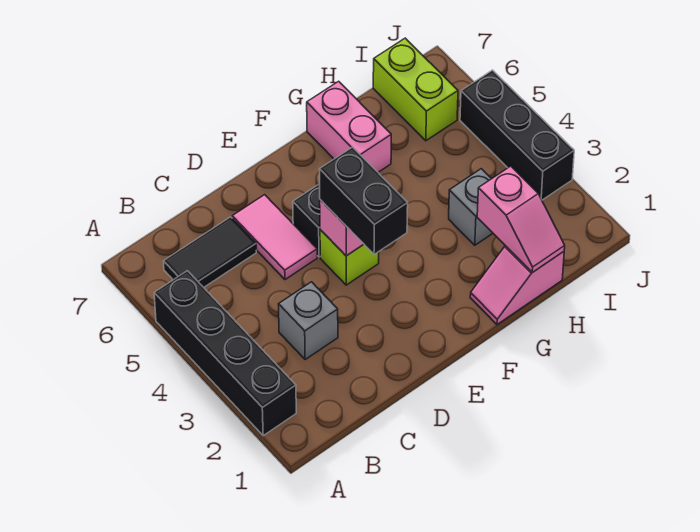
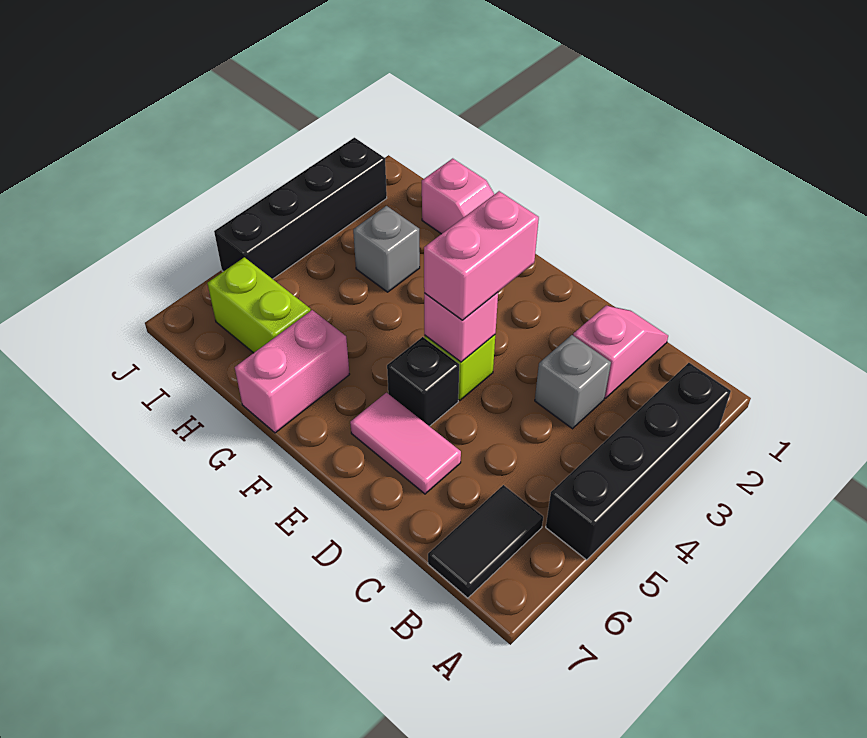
black 1x2 tile [164,217,256,287] -> black 1x2 tile turned to [428,485,543,598]
pink 1x2 tile [232,195,317,280] -> pink 1x2 tile turned to [350,393,461,494]
black 1x2 brick [319,147,408,254] -> pink 1x2 brick [424,191,539,320]
pink 1x2 slope [477,166,565,272] -> pink 1x2 slope moved to [573,306,668,398]
lime 1x2 brick [373,38,458,141] -> lime 1x2 brick turned to [208,257,311,353]
black 1x3 brick [460,70,574,200] -> black 1x4 brick [214,138,387,279]

